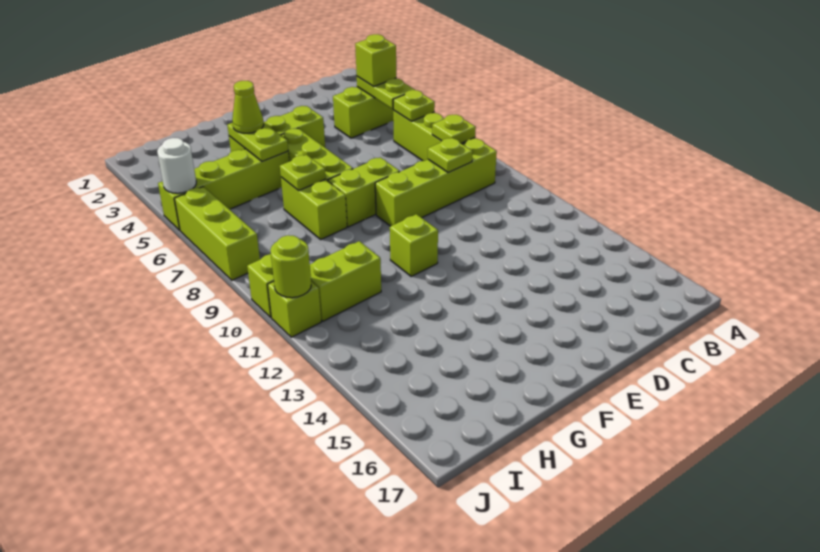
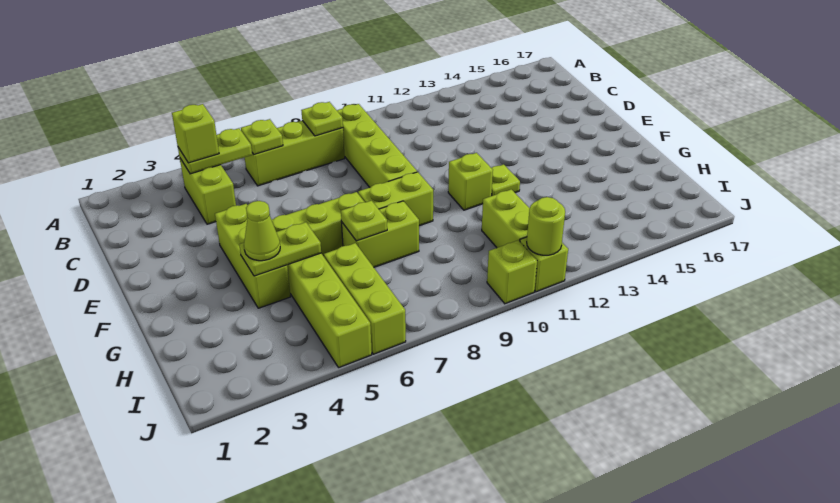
lime 1x1 plate [428,138,473,173] -> lime 1x1 plate moved to [492,164,520,196]
lime 1x2 brick [328,157,400,227] -> lime 1x2 brick turned to [358,172,433,226]
white 1x1 round brick [157,138,196,193] -> none
lime 1x3 brick [174,187,260,280] -> lime 1x3 brick turned to [324,243,406,354]

